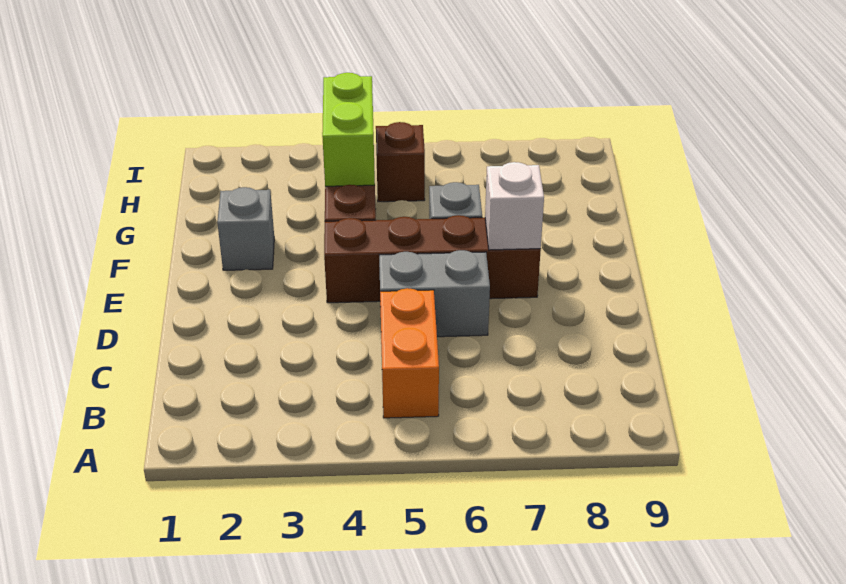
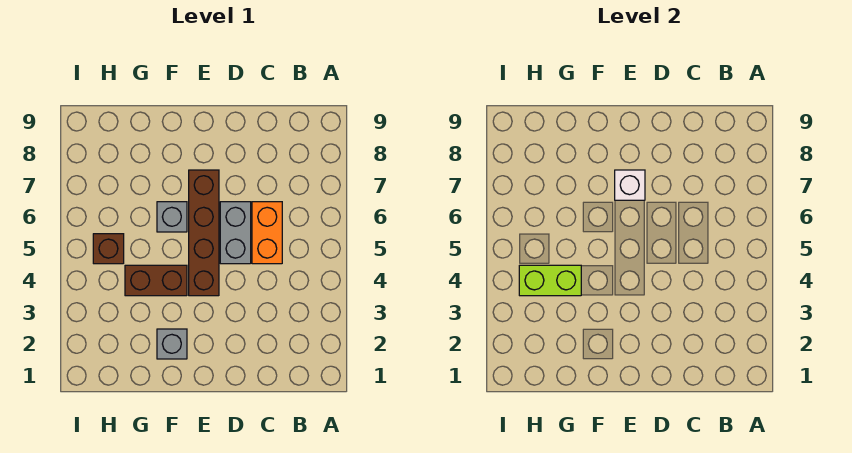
orange 1x2 brick [380,288,439,418] -> orange 1x2 brick turned to [252,202,282,264]

